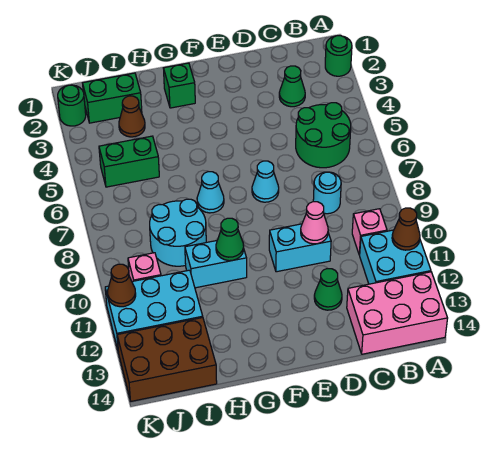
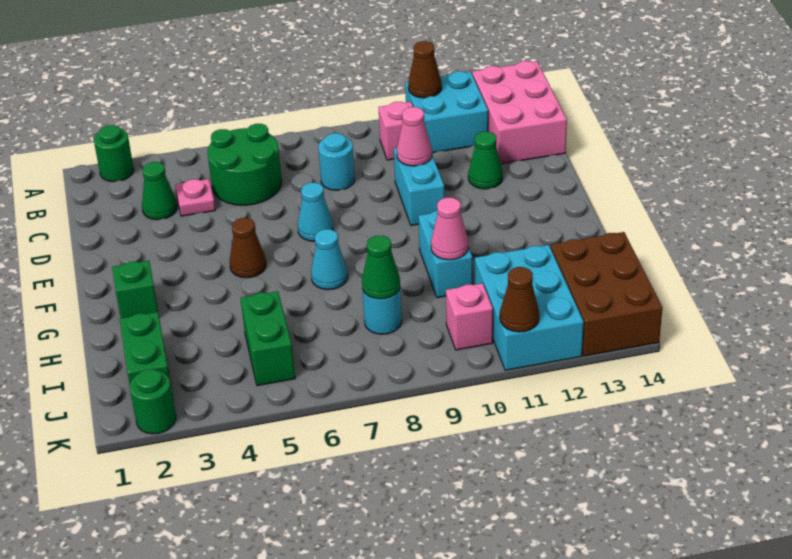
none -> pink 1x1 plate [175,179,215,216]
green 1x1 cone [216,218,244,261] -> green 1x1 cone moved to [362,236,400,299]
cyan 2x2 round brick [150,199,206,266] -> cyan 1x1 round brick [363,289,402,334]
none -> pink 1x1 cone [431,198,468,260]
brown 1x1 cone [119,96,145,137] -> brown 1x1 cone moved to [230,218,266,278]

